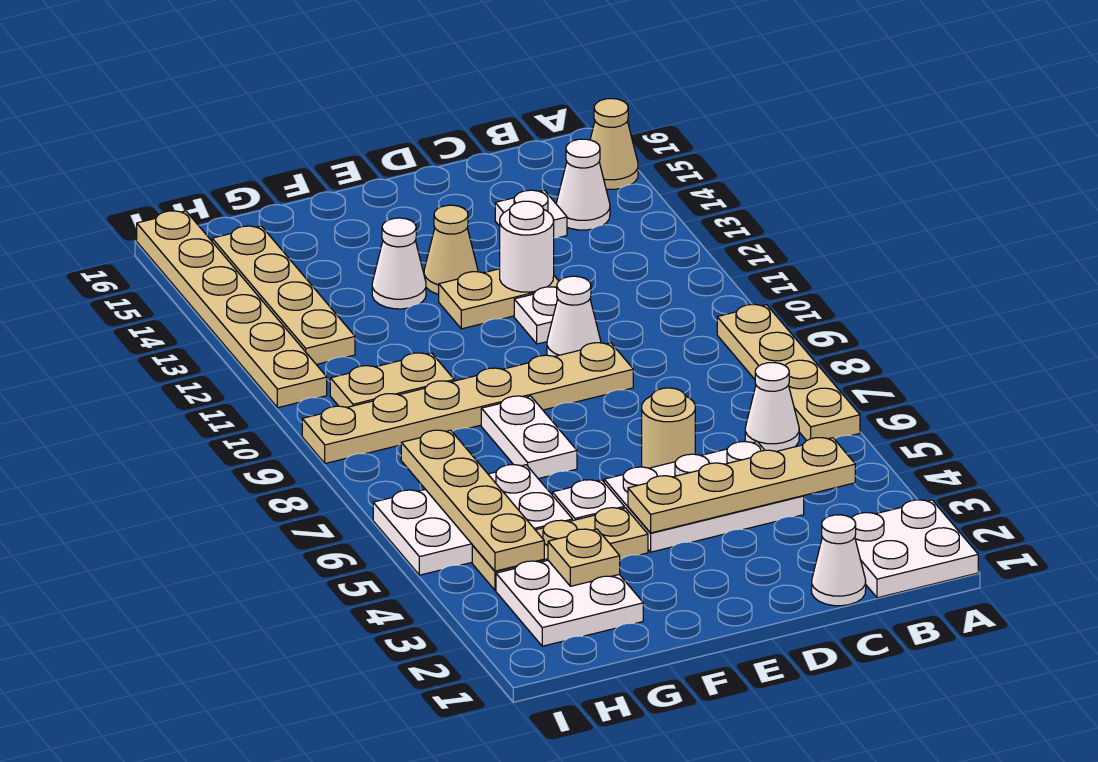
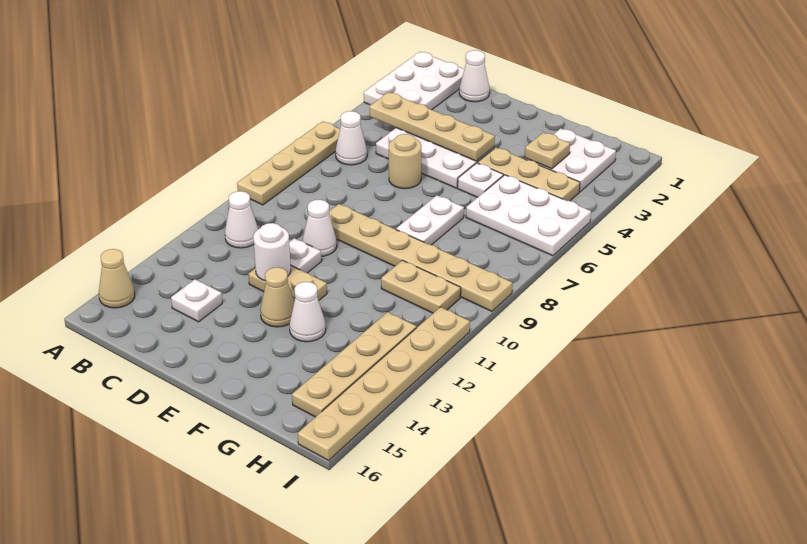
white 2x2 plate [852,500,978,598] -> white 2x3 plate [364,52,464,110]
white 1x1 cone [556,139,610,230] -> white 1x1 cone moved to [225,191,258,248]
tan 1x4 plate [401,430,544,571] -> none

